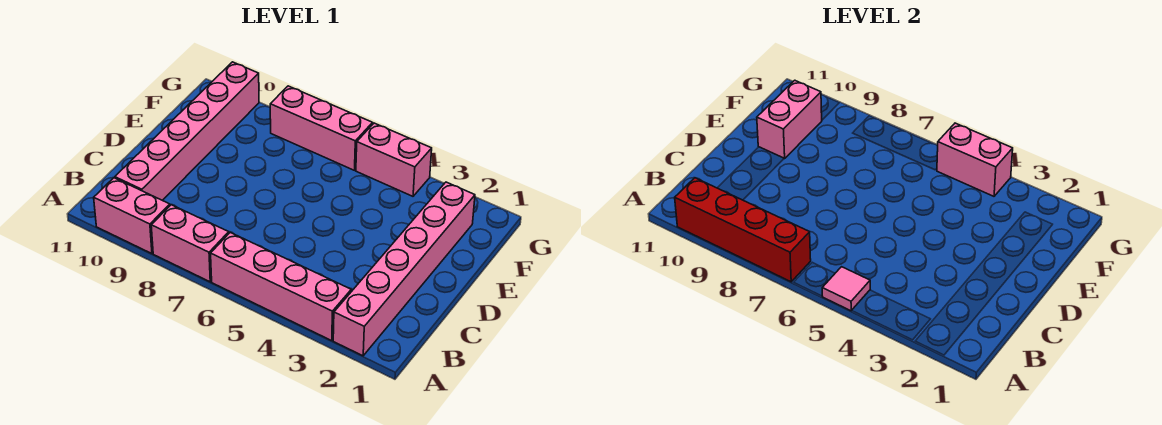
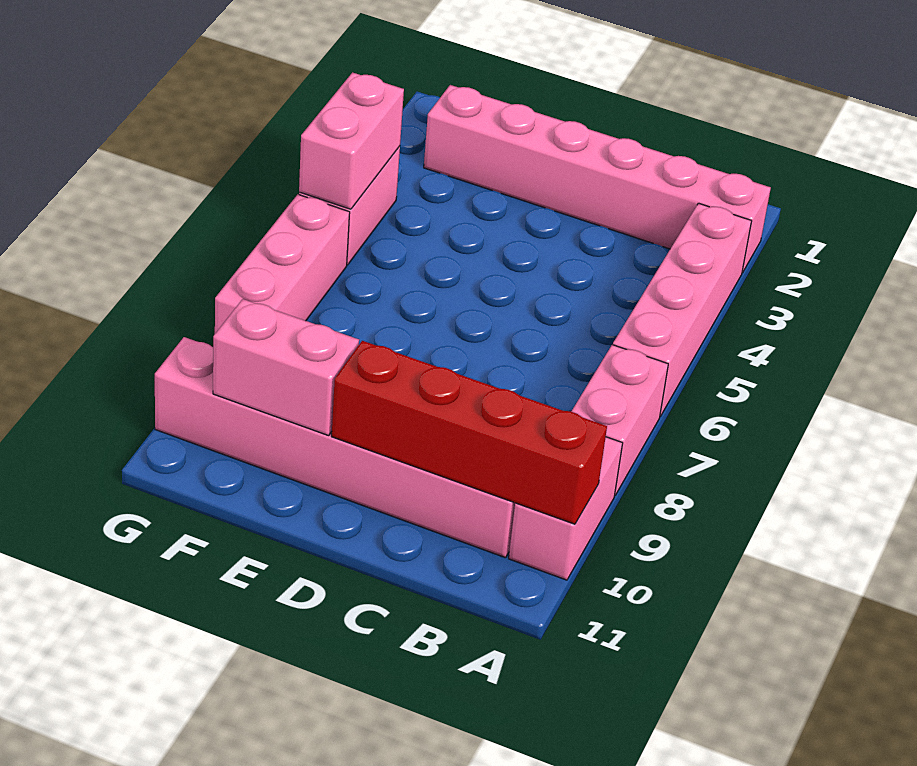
pink 1x1 tile [822,267,870,311] -> none
red 1x4 brick [675,178,811,282] -> red 1x4 brick turned to [332,341,607,524]

